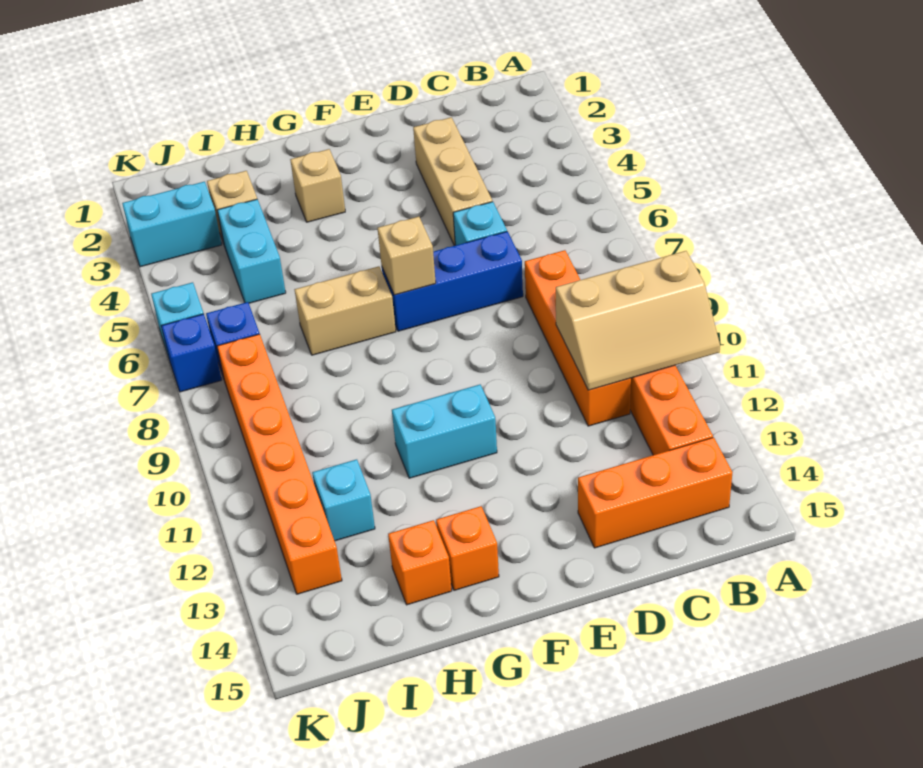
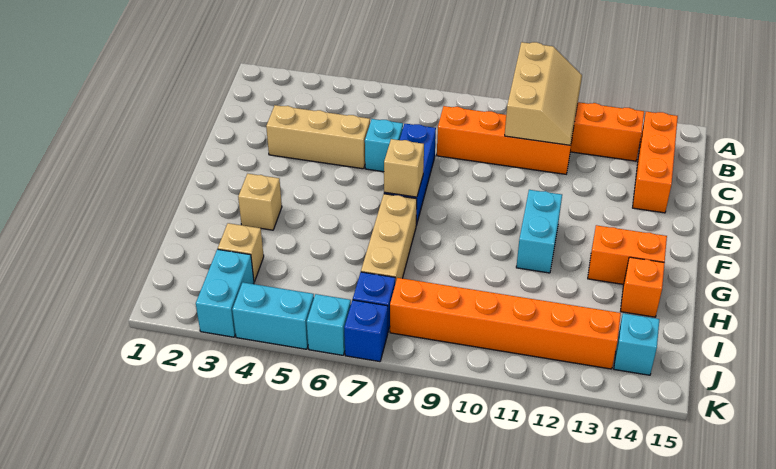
tan 1x2 brick [294,266,396,355] -> tan 1x3 brick [361,194,417,284]
orange 1x1 brick [436,506,499,590] -> orange 1x2 brick [588,225,667,284]
cyan 1x2 brick [217,199,286,303] -> cyan 1x2 brick moved to [232,282,314,349]
cyan 1x1 brick [312,459,375,541] -> cyan 1x1 brick moved to [614,313,659,375]

